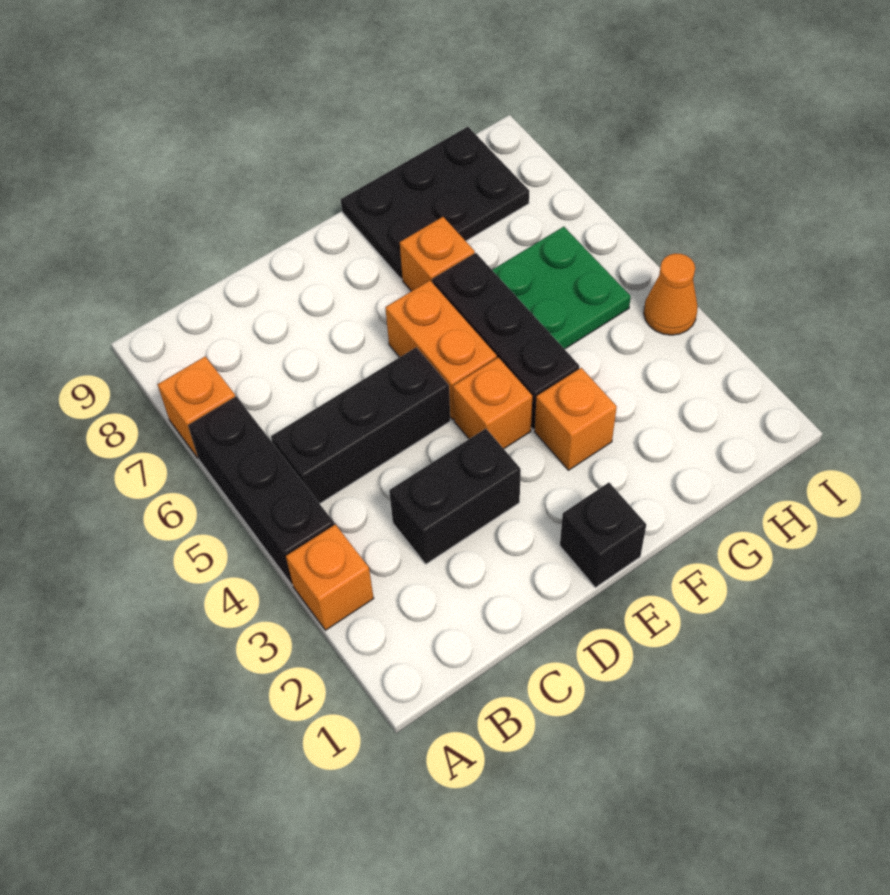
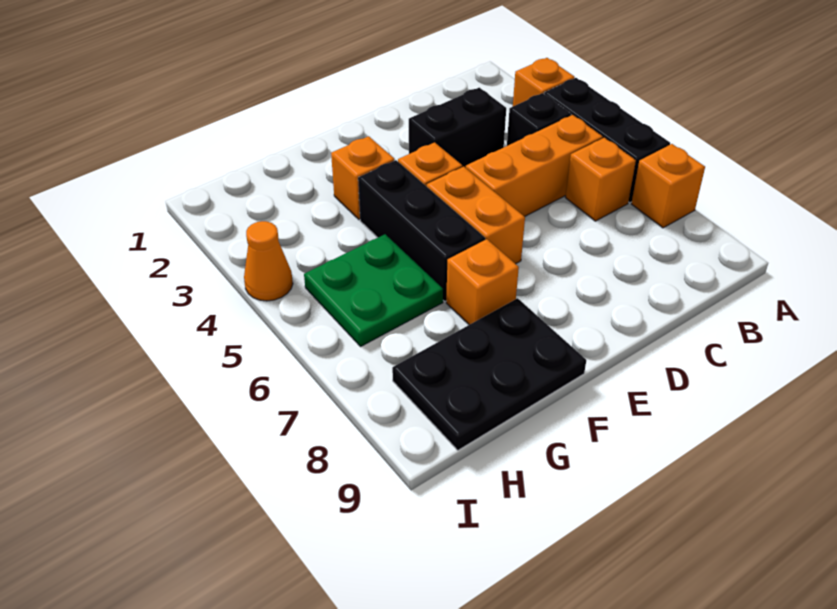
black 1x3 brick [271,347,450,504] -> orange 1x3 brick [466,115,603,217]
none -> orange 1x1 brick [565,138,636,221]
black 1x1 brick [560,483,646,588] -> black 1x1 brick moved to [507,93,571,146]

